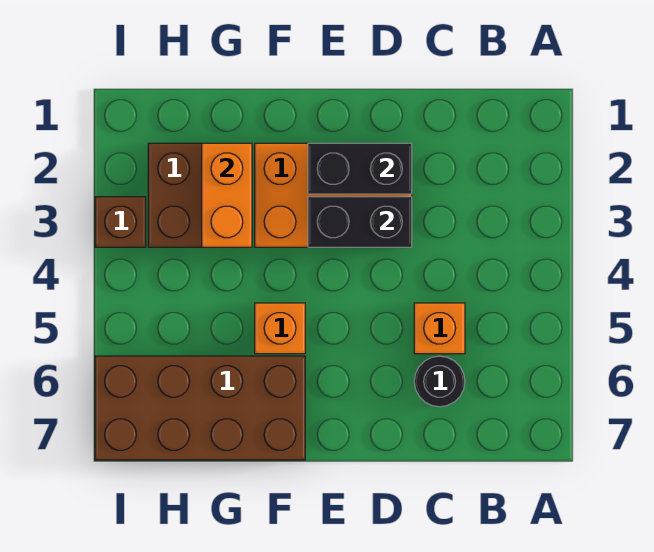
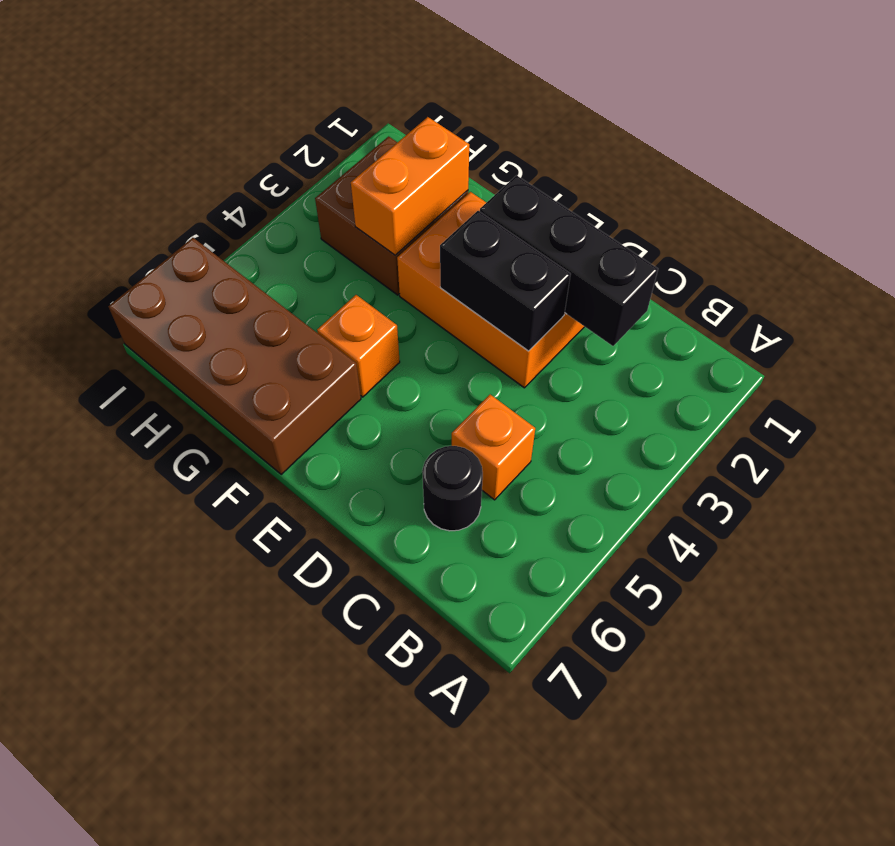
black 1x2 brick [308,143,412,194] -> black 1x3 brick [480,175,658,346]
brown 1x1 brick [95,197,146,247] -> none

